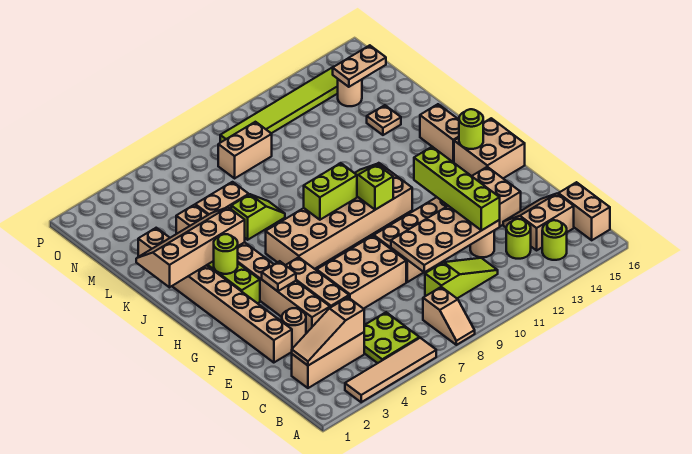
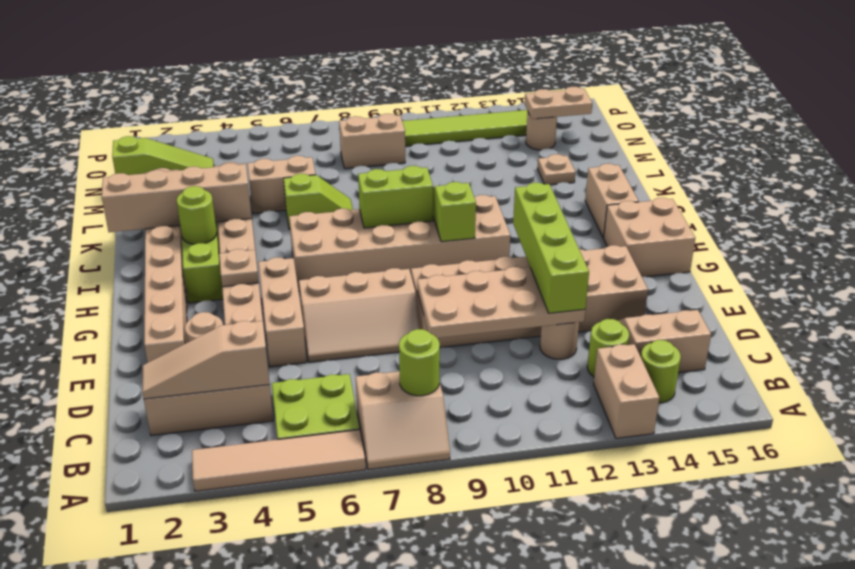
tan 1x2 slope [423,287,475,345] -> tan 2x2 slope [356,371,450,470]
tan 1x2 brick [558,182,610,240] -> tan 1x2 brick moved to [594,344,659,438]
lime 1x3 slope [425,258,498,298] -> lime 1x3 slope moved to [112,136,214,175]
tan 2x3 brick [317,236,406,309] -> tan 2x3 slope [299,268,420,362]
lime 1x1 round brick [459,109,483,149] -> lime 1x1 round brick moved to [399,329,440,396]

